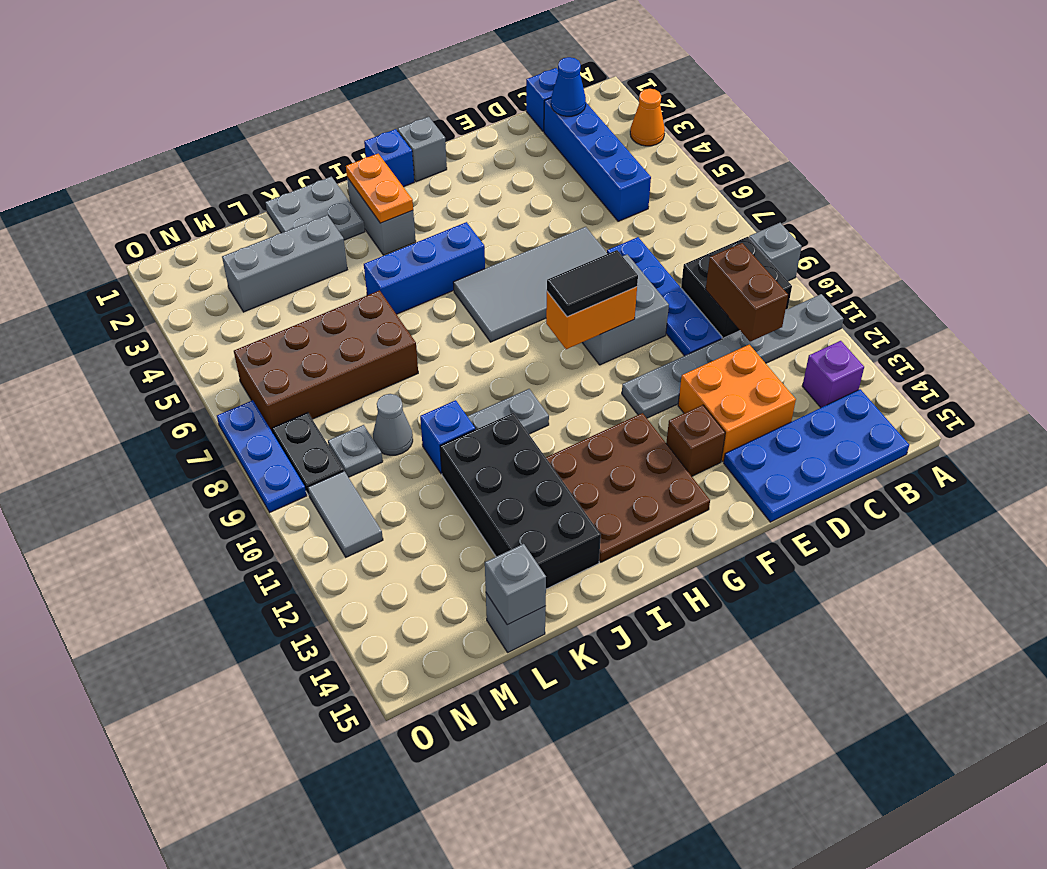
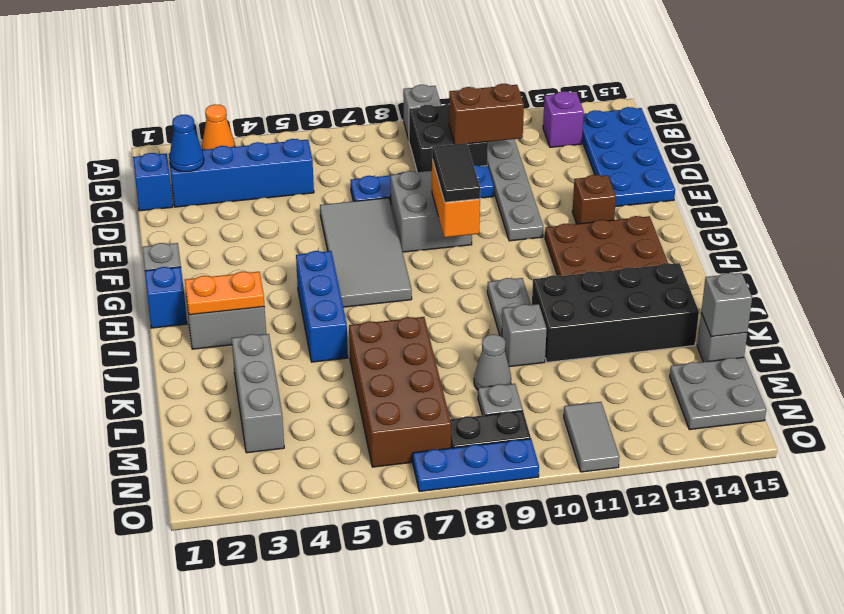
orange 2x2 brick [678,345,796,462] -> none
grey 2x2 plate [266,177,365,240] -> grey 2x2 plate moved to [670,357,766,430]
blue 1x1 brick [420,400,475,474] -> grey 1x1 brick [502,304,547,367]
grey 1x2 tile [308,471,383,557] -> grey 1x2 tile turned to [564,402,619,472]

